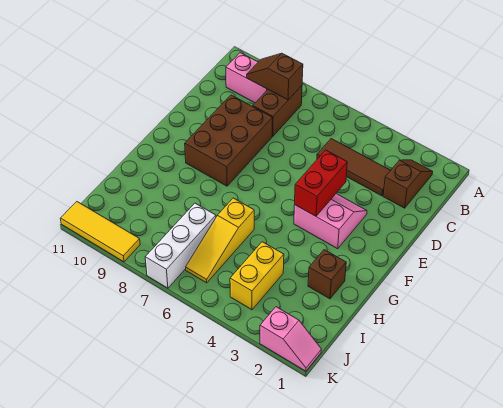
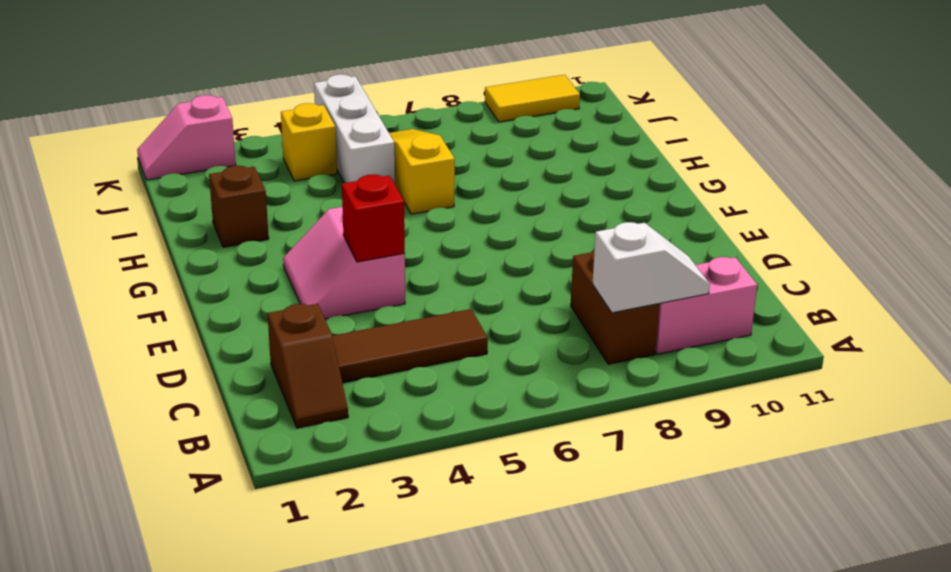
brown 1x2 slope [247,53,303,100] -> white 1x2 slope [593,222,710,313]
brown 2x3 brick [185,95,272,186] -> none
pink 2x2 slope [294,194,367,249] -> pink 2x2 slope turned to [283,207,405,319]
red 1x2 brick [295,150,347,216] -> red 1x1 brick [342,174,405,262]
yellow 1x2 brick [230,242,284,310] -> yellow 1x1 brick [281,103,337,181]
white 1x3 brick [145,203,216,288] -> white 1x3 brick moved to [314,74,395,184]
yellow 1x3 tile [60,202,140,262] -> yellow 1x2 tile [485,75,580,122]

